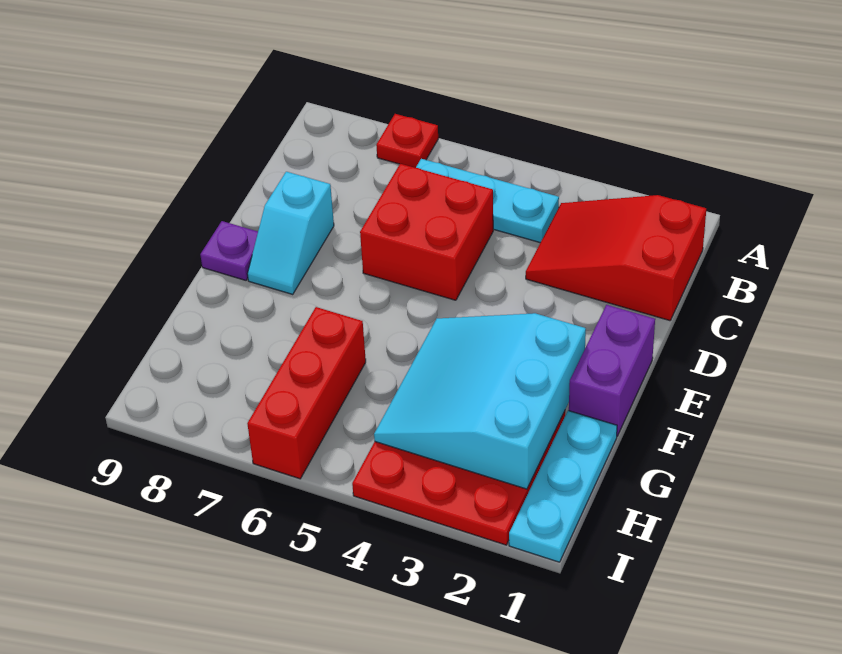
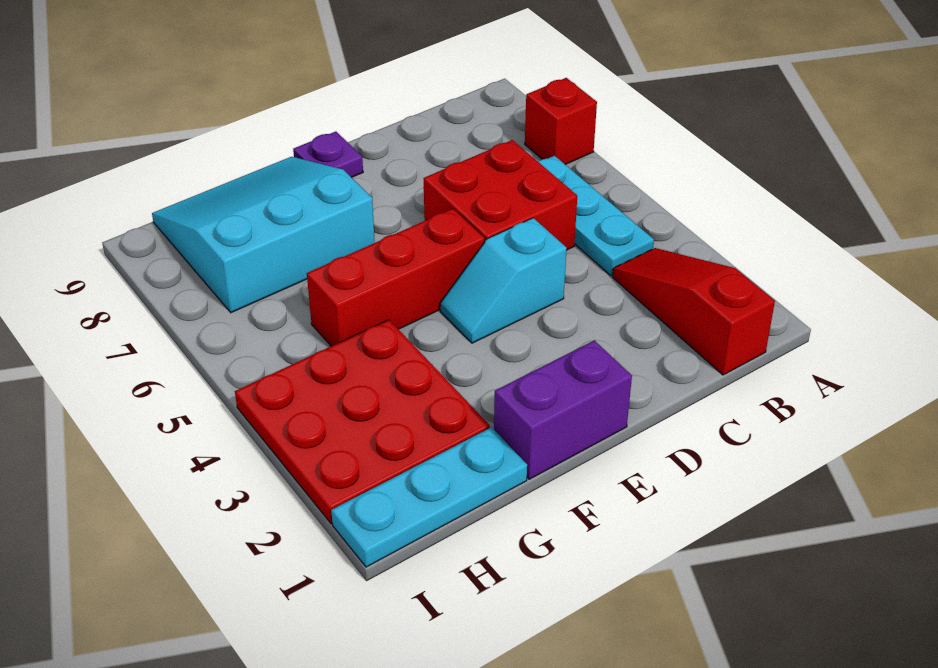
red 1x1 plate [376,114,438,168] -> red 1x1 brick [525,78,597,165]
red 2x3 slope [526,195,706,321] -> red 1x3 slope [613,248,775,375]
cyan 1x2 slope [247,172,334,294] -> cyan 1x2 slope moved to [440,218,567,343]
cyan 3x3 slope [374,313,586,489] -> cyan 3x3 slope moved to [152,157,375,313]
red 1x3 brick [247,307,366,479] -> red 1x3 brick moved to [307,209,484,346]

